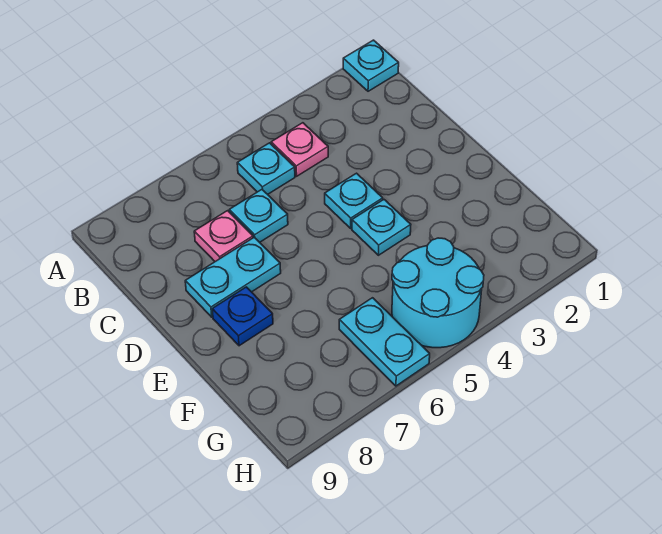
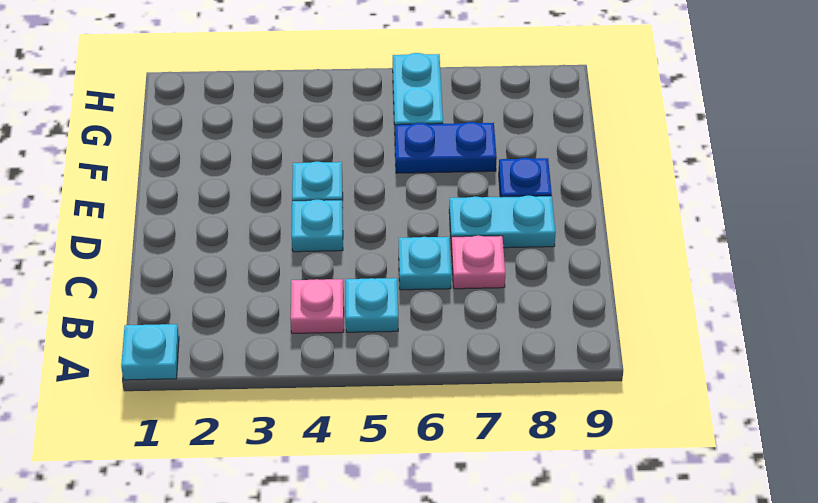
none -> blue 1x2 plate [395,122,497,173]
cyan 2x2 round brick [392,238,484,348] -> none

